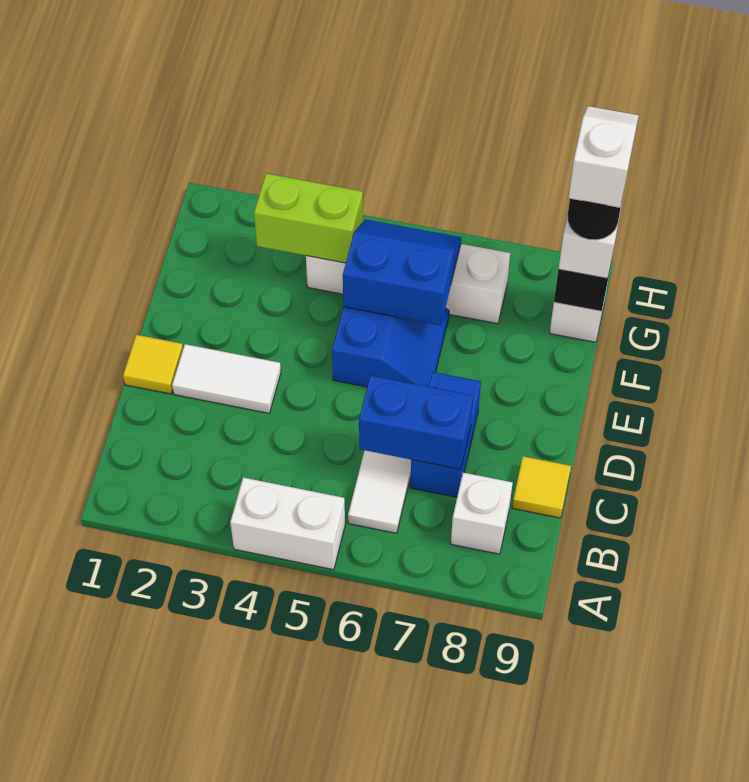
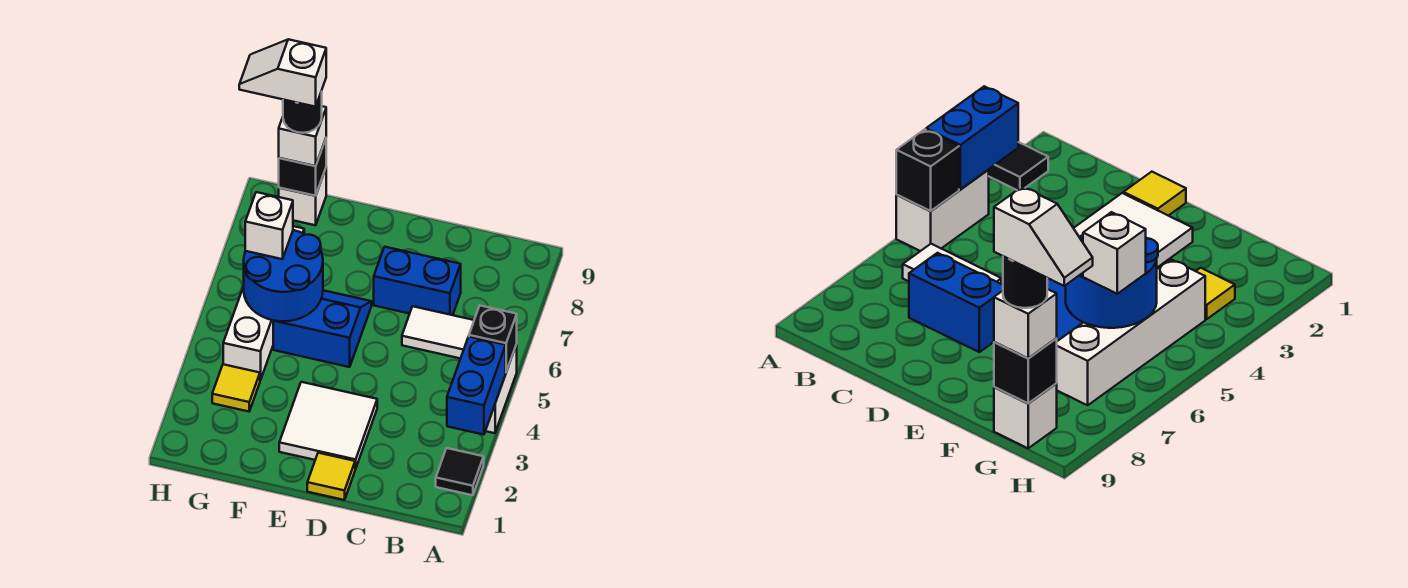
none -> black 1x1 tile [436,448,484,495]
none -> black 1x1 brick [469,306,517,372]
white 1x1 brick [451,473,513,554] -> white 1x1 brick moved to [245,192,293,259]
blue 1x2 brick [359,376,473,469] -> blue 1x2 brick moved to [447,337,506,435]
yellow 1x1 tile [512,456,571,518] -> yellow 1x1 tile moved to [212,364,260,412]
white 1x2 tile [172,344,281,413] -> white 2x2 tile [279,382,377,469]
blue 2x2 slope [343,219,461,325] -> blue 2x2 round brick [244,230,323,321]
lime 1x2 brick [254,174,363,263] -> none

